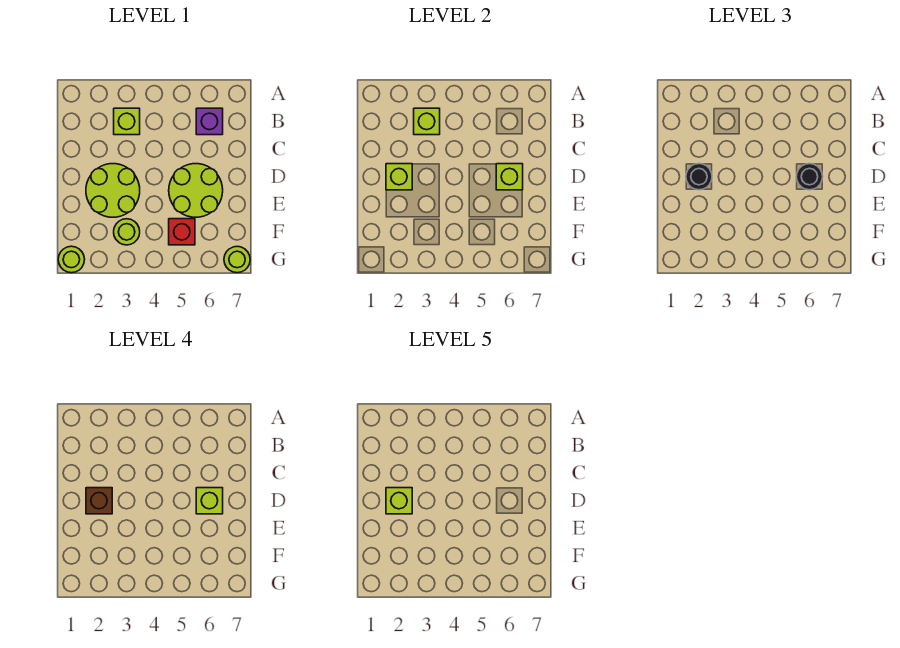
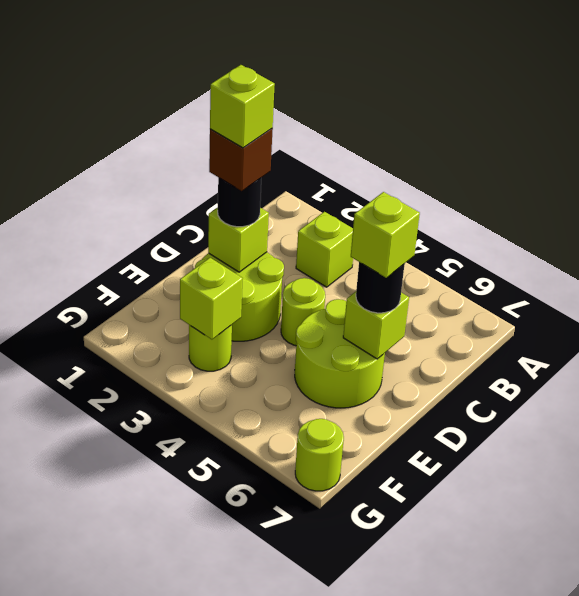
lime 1x1 brick [414,108,440,135] -> lime 1x1 brick moved to [180,258,243,339]
purple 1x1 brick [196,108,223,135] -> none
red 1x1 brick [169,219,195,245] -> none
lime 1x1 round brick [58,246,85,273] -> lime 1x1 round brick moved to [281,278,325,346]

